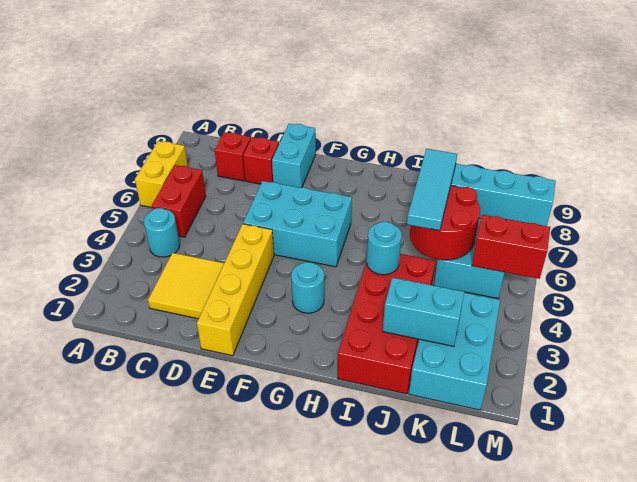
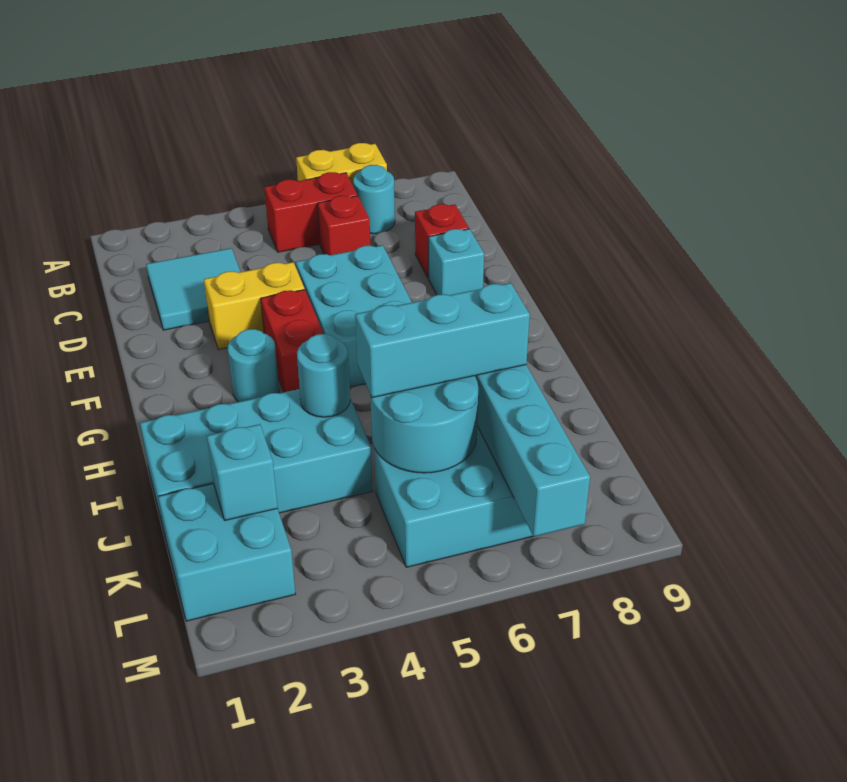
cyan 1x1 round brick [144,208,180,257] -> cyan 1x1 round brick moved to [353,165,395,234]
yellow 2x2 tile [148,253,224,319] -> cyan 2x2 tile [146,248,240,330]
red 1x1 brick [215,132,251,181] -> red 1x1 brick moved to [318,196,370,255]
yellow 1x4 brick [197,224,274,356] -> yellow 1x2 brick [204,262,305,350]
cyan 1x2 brick [272,124,316,188] -> cyan 1x1 brick [429,229,484,295]
red 2x4 brick [338,254,436,394] -> cyan 2x4 brick [140,389,373,534]
cyan 1x2 brick [383,278,464,346] -> cyan 1x1 brick [207,424,278,520]
red 2x2 round brick [410,185,480,260] -> cyan 2x2 round brick [370,376,478,473]
cyan 1x3 tile [407,149,457,231] -> cyan 1x3 brick [355,283,530,398]
cyan 2x3 brick [409,293,500,410] -> cyan 2x2 brick [158,484,295,621]
red 1x2 brick [472,215,550,279] -> red 1x2 brick moved to [261,290,324,392]

